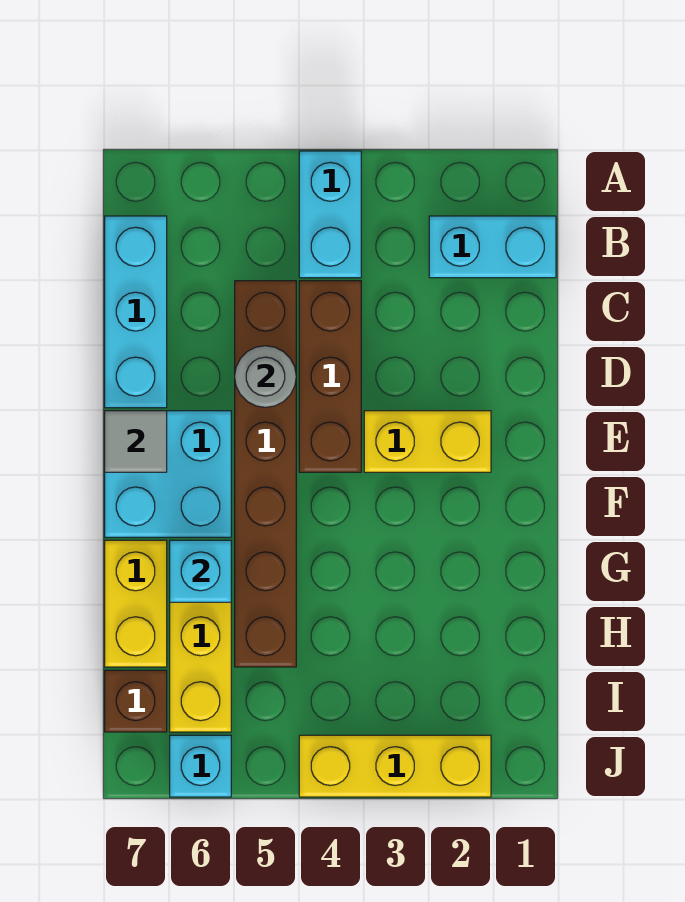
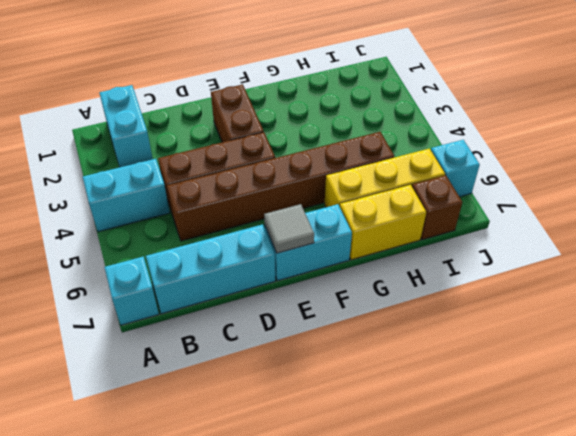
grey 1x1 round brick [235,346,296,407] -> none
yellow 1x2 brick [364,411,491,472] -> brown 1x2 brick [211,84,264,142]
cyan 2x2 brick [105,411,231,537] -> cyan 1x2 brick [265,204,352,281]
cyan 1x1 brick [170,540,231,602] -> cyan 1x1 brick moved to [104,257,159,325]
yellow 1x3 brick [299,735,491,797] -> none

